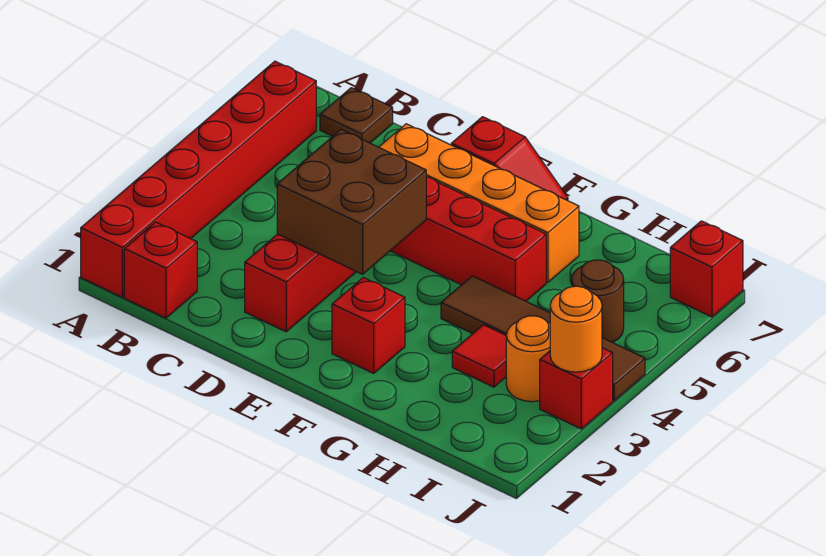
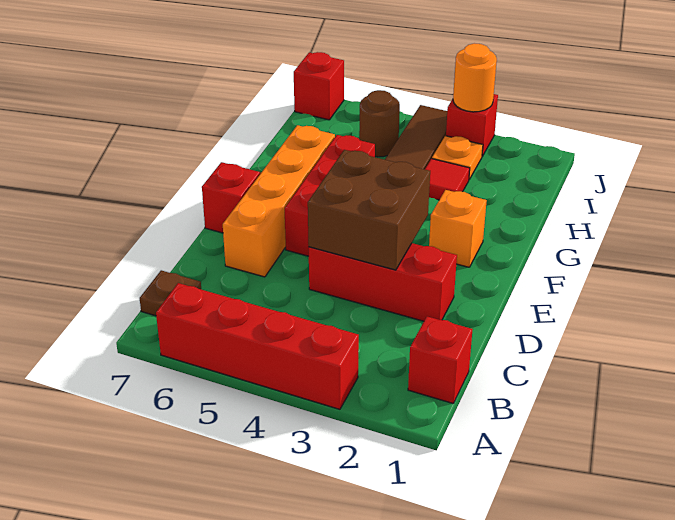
red 1x6 brick [81,61,316,297] -> red 1x4 brick [156,283,359,409]
red 1x1 brick [332,277,405,373] -> orange 1x1 brick [429,190,487,267]
orange 1x1 round brick [506,316,550,402] -> orange 1x1 plate [432,136,483,179]

